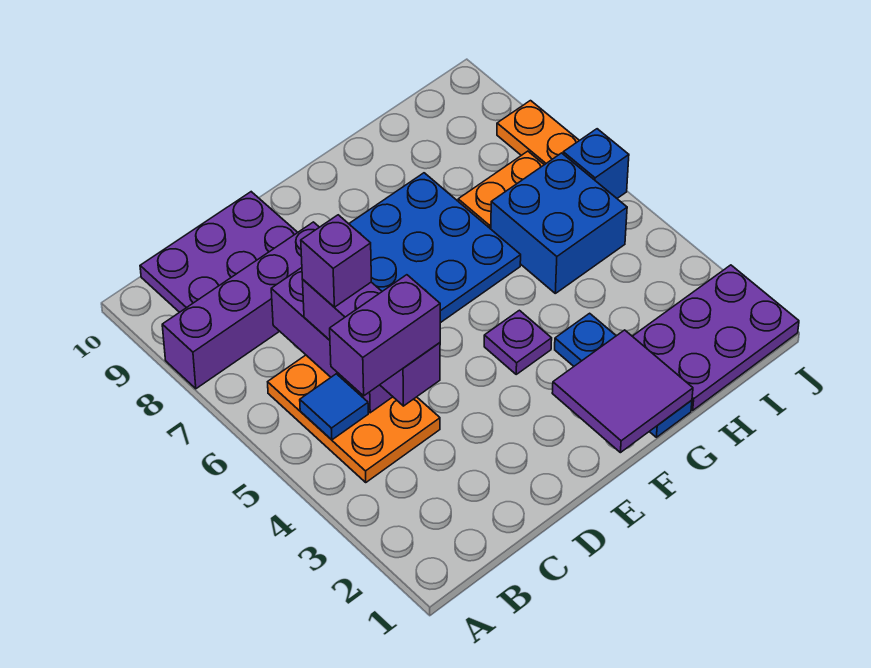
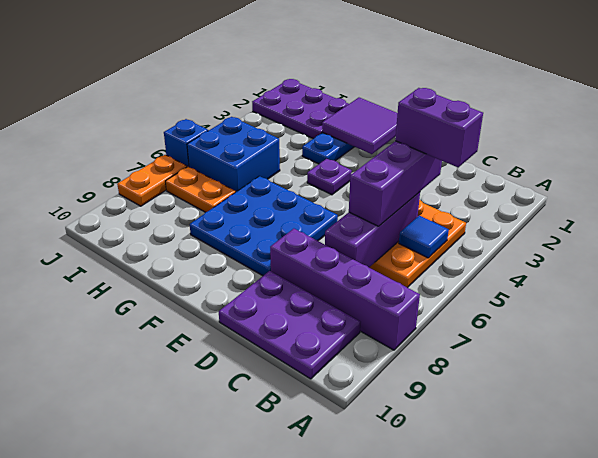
purple 1x1 brick [301,215,371,307] -> none

